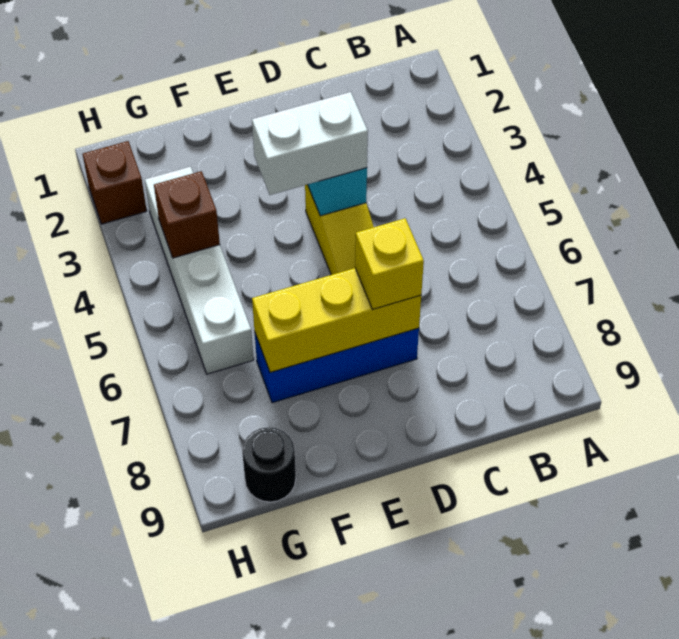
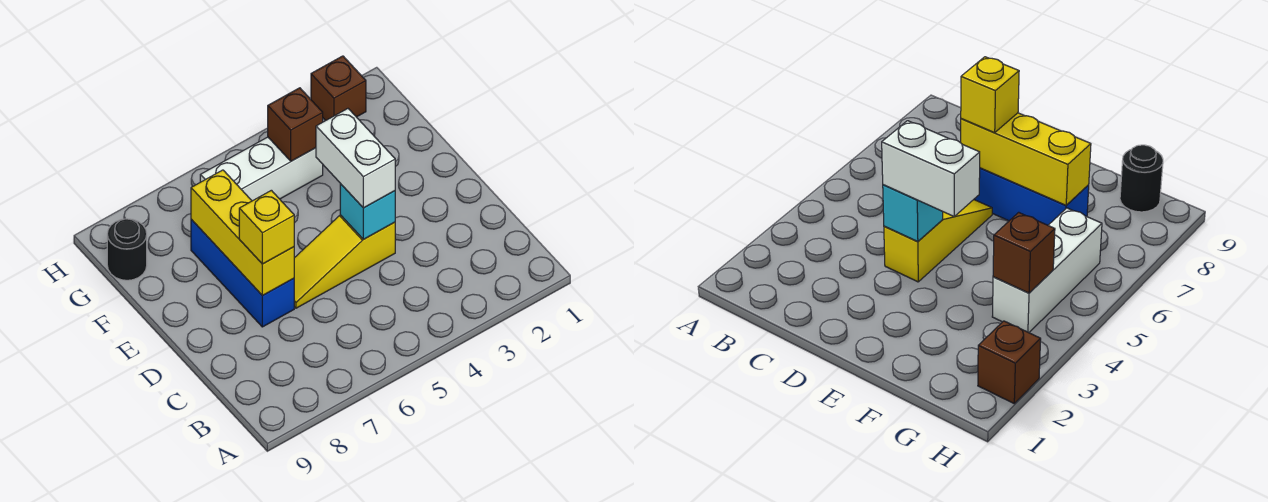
white 1x4 brick [145,167,254,374] -> white 1x3 brick [200,137,323,201]

